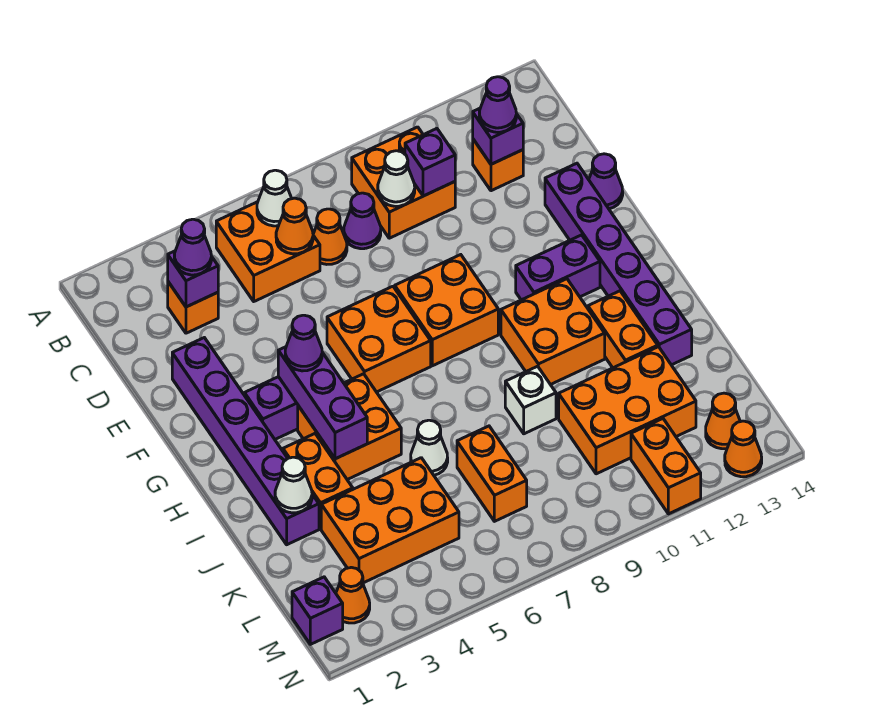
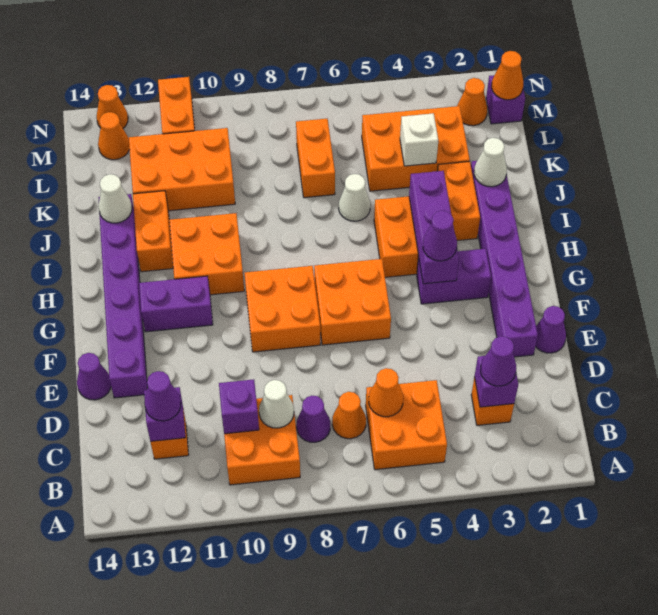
white 1x1 cone [257,170,292,226] -> white 1x1 cone moved to [99,174,132,223]
none -> purple 1x1 cone [536,306,566,353]
white 1x1 brick [505,366,556,434] -> white 1x1 brick moved to [400,113,438,166]
none -> orange 1x1 cone [492,51,523,100]

